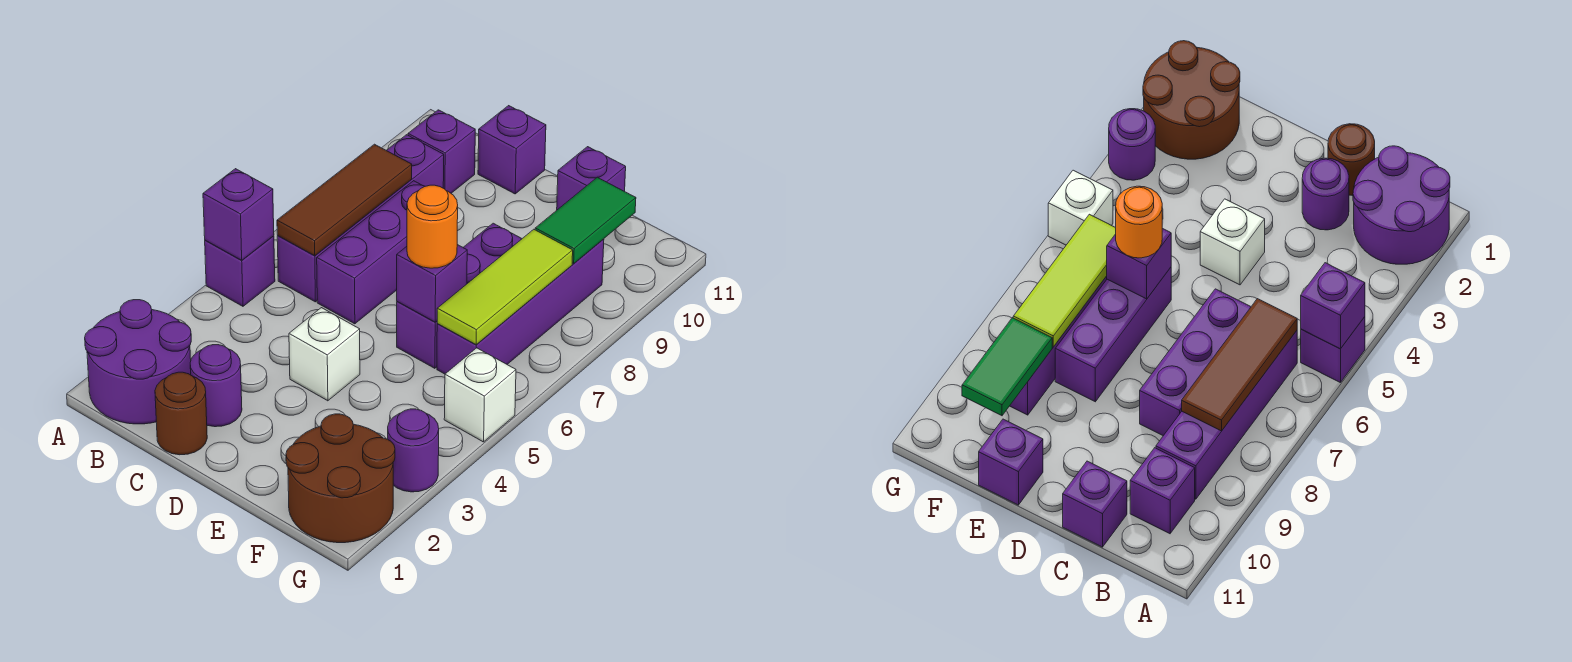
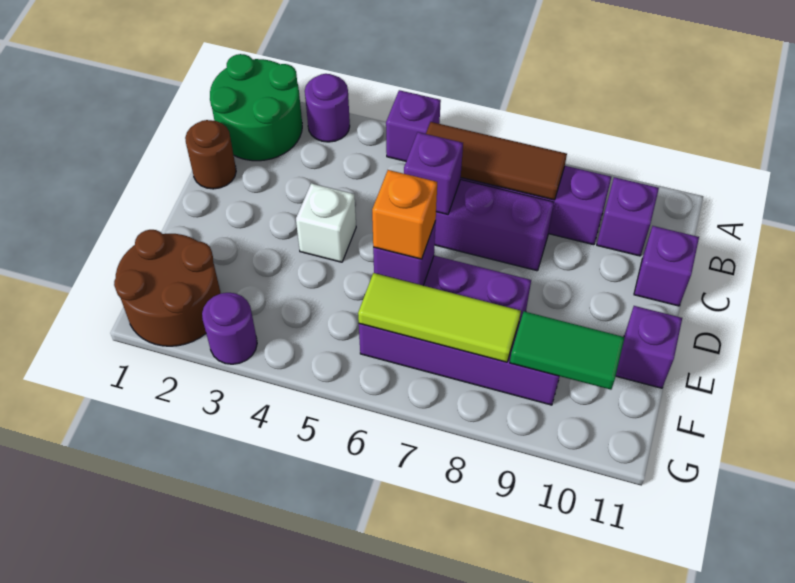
purple 2x2 round brick [85,300,191,424] -> green 2x2 round brick [210,54,302,161]
purple 1x1 brick [203,169,274,260] -> purple 1x1 brick moved to [404,132,463,215]
purple 1x1 round brick [190,345,242,427] -> purple 1x1 round brick moved to [305,74,350,142]
orange 1x1 round brick [407,185,458,268] -> orange 1x1 brick [372,170,437,259]
white 1x1 brick [444,348,516,442] -> none

